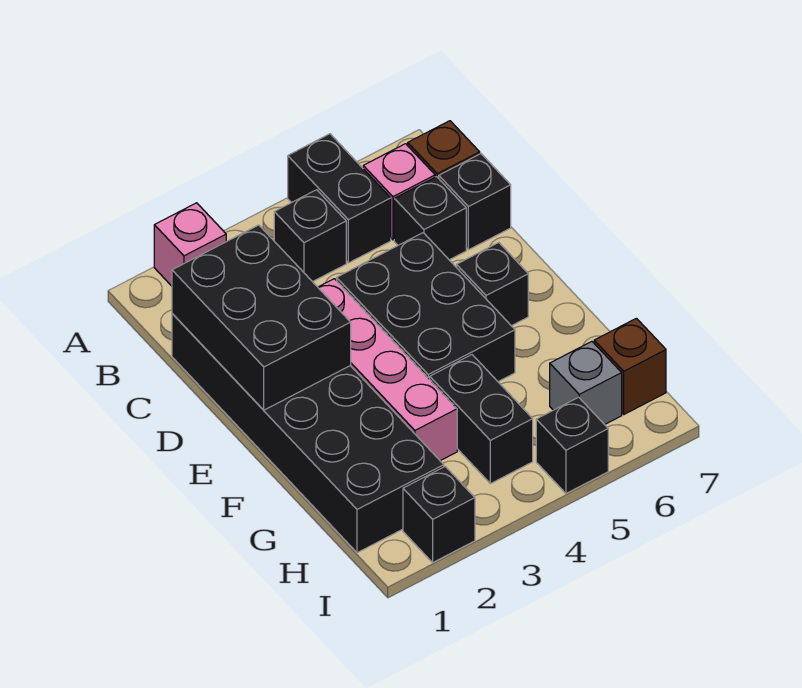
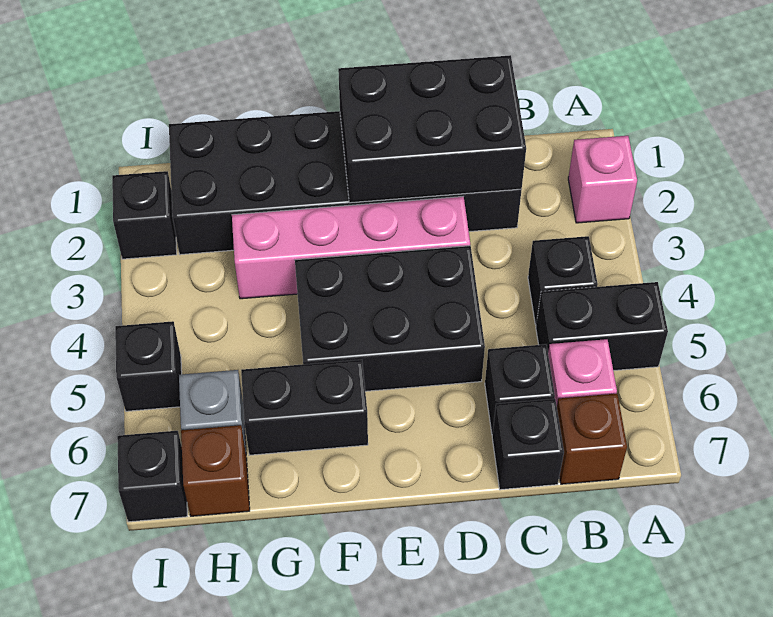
black 1x1 brick [457,243,528,326] -> black 1x1 brick moved to [117,431,187,522]
black 1x2 brick [430,355,533,484] -> black 1x2 brick moved to [241,360,368,455]

